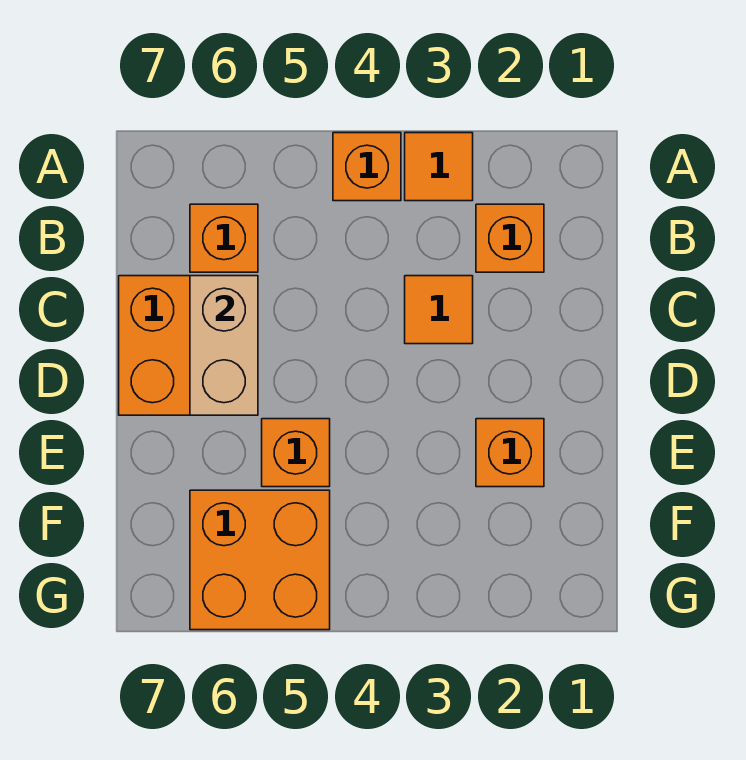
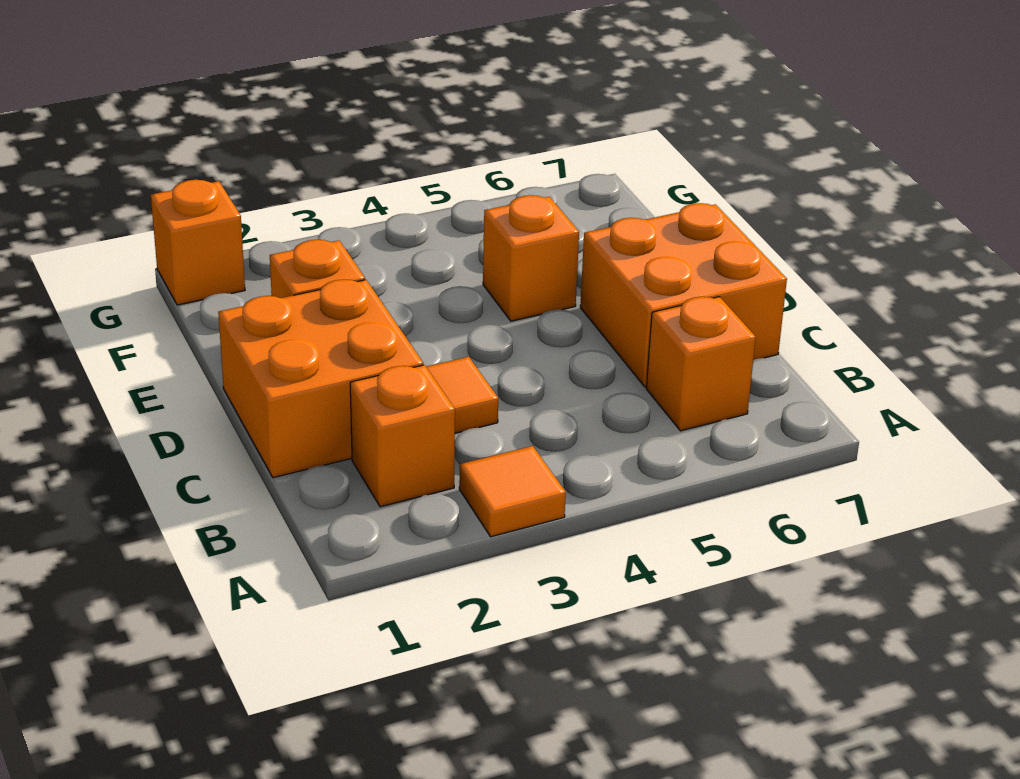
orange 1x1 brick [333,133,401,201] -> orange 1x1 brick moved to [151,180,245,305]
tan 1x2 brick [190,276,258,415] -> none
orange 2x2 brick [190,490,330,630] -> orange 2x2 brick moved to [218,279,423,478]

